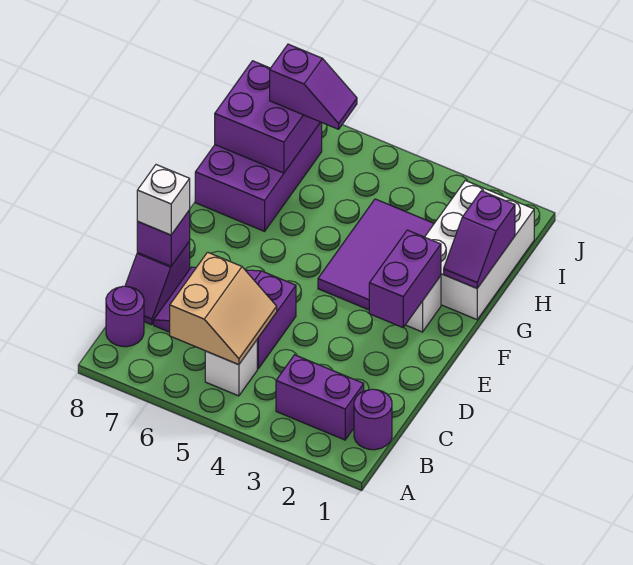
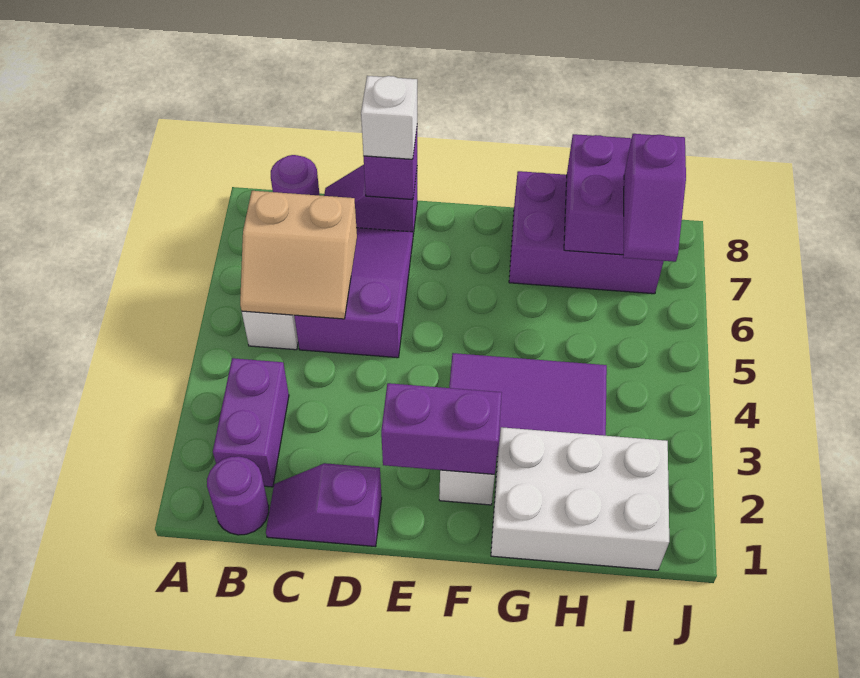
purple 1x2 slope [444,191,515,288] -> purple 1x2 slope moved to [266,463,382,547]

